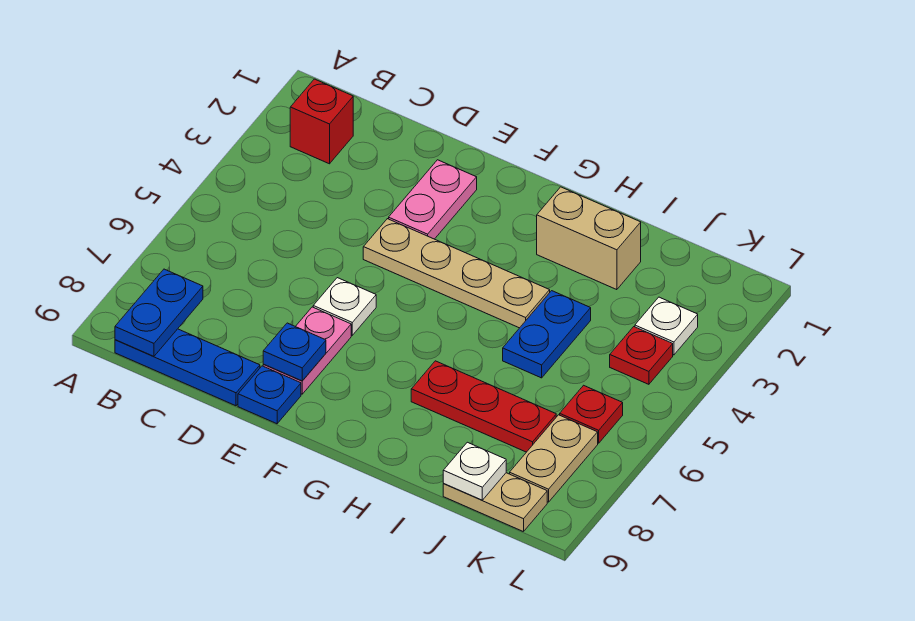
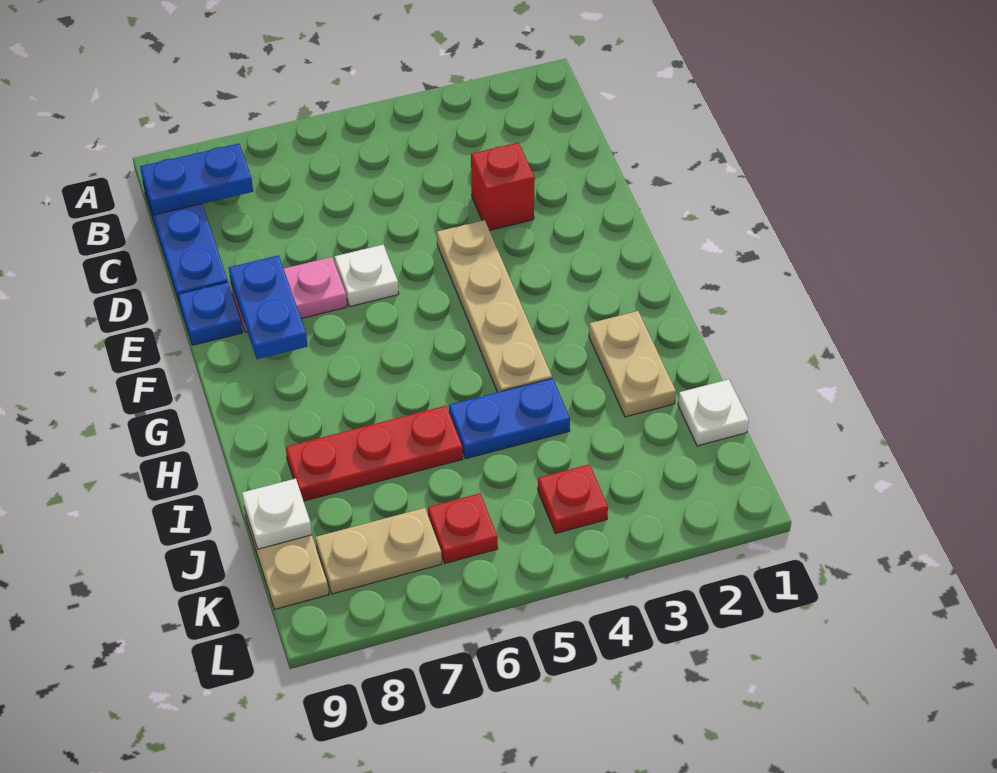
red 1x1 brick [290,79,353,164] -> red 1x1 brick moved to [471,143,535,230]
pink 1x2 plate [389,160,477,239] -> none
blue 1x1 plate [263,323,326,381] -> blue 1x2 plate [229,255,307,359]
tan 1x2 brick [537,187,641,290] -> tan 1x2 plate [589,311,676,417]
red 1x3 plate [411,361,556,452] -> red 1x3 plate turned to [286,406,463,501]
white 1x1 plate [635,297,698,355] -> white 1x1 plate moved to [678,379,749,446]

